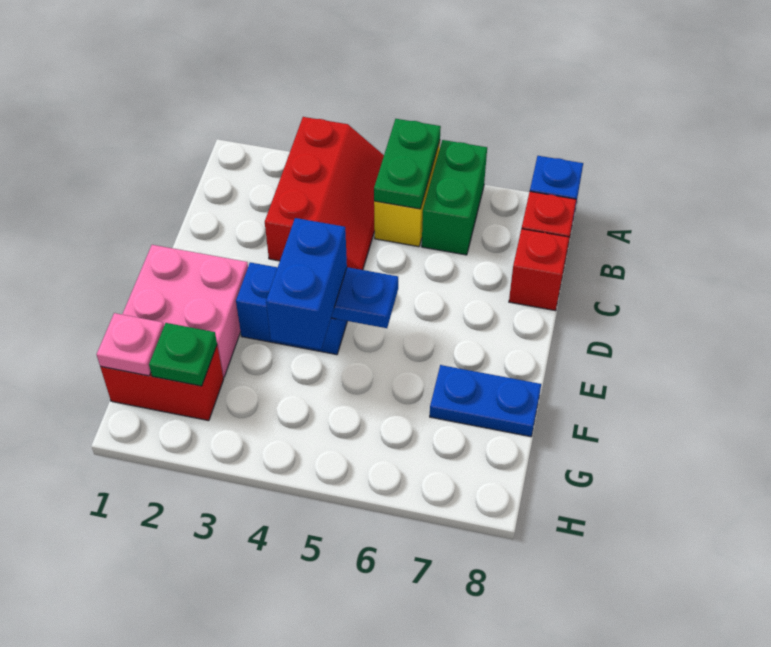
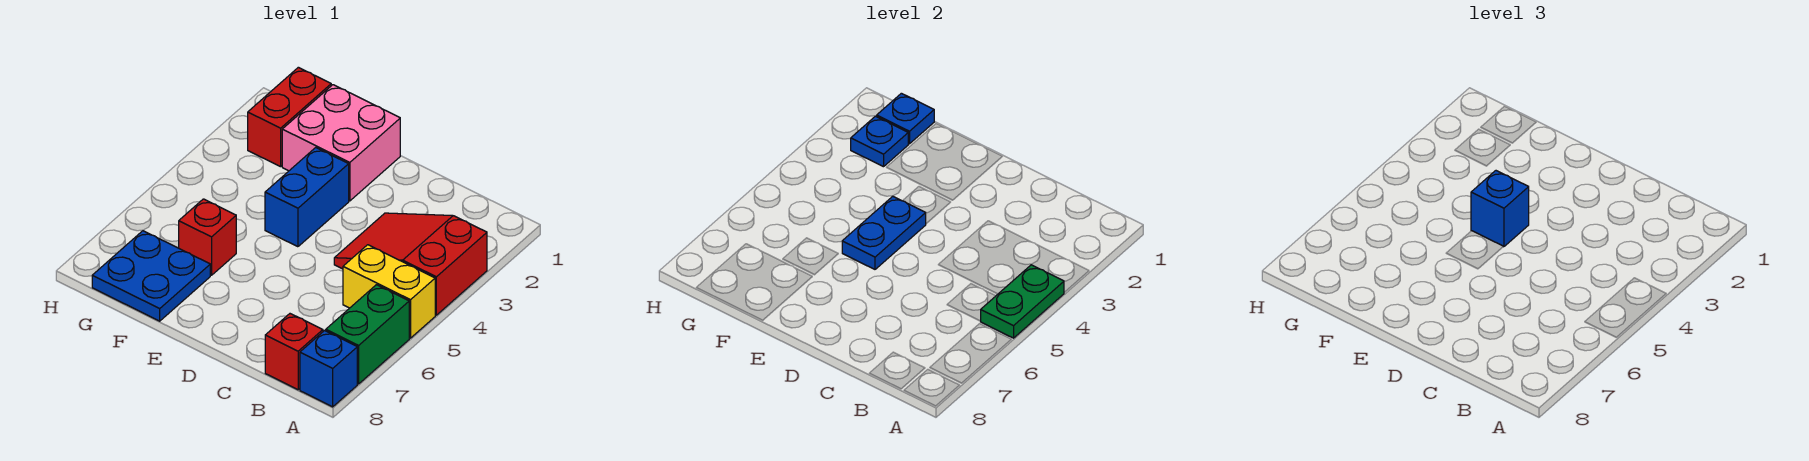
red 2x3 slope [265,117,384,270] -> red 2x3 slope turned to [334,213,487,315]
green 1x2 plate [374,119,441,209] -> green 1x2 plate turned to [981,265,1064,338]
green 1x2 brick [422,140,487,255] -> green 1x2 brick turned to [326,285,409,384]
red 1x1 brick [509,229,569,311] -> red 1x1 brick moved to [179,199,236,275]
blue 1x2 brick [266,218,347,349] -> blue 1x1 brick [1471,171,1529,247]
blue 1x2 plate [430,365,541,437] -> blue 2x2 plate [92,231,210,321]
pink 1x1 plate [97,313,164,376] -> blue 1x1 plate [877,93,934,144]
green 1x1 plate [149,323,217,386] -> blue 1x1 plate [851,116,908,167]

